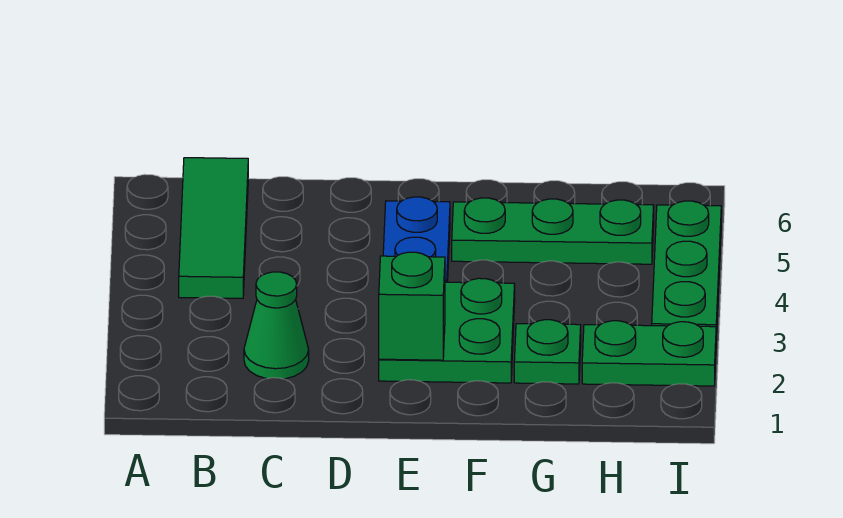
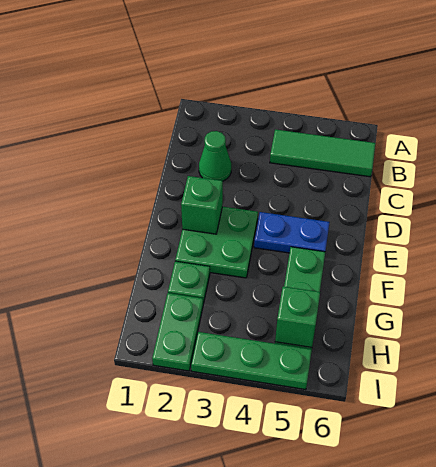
none -> green 1x1 brick [275,287,320,347]

